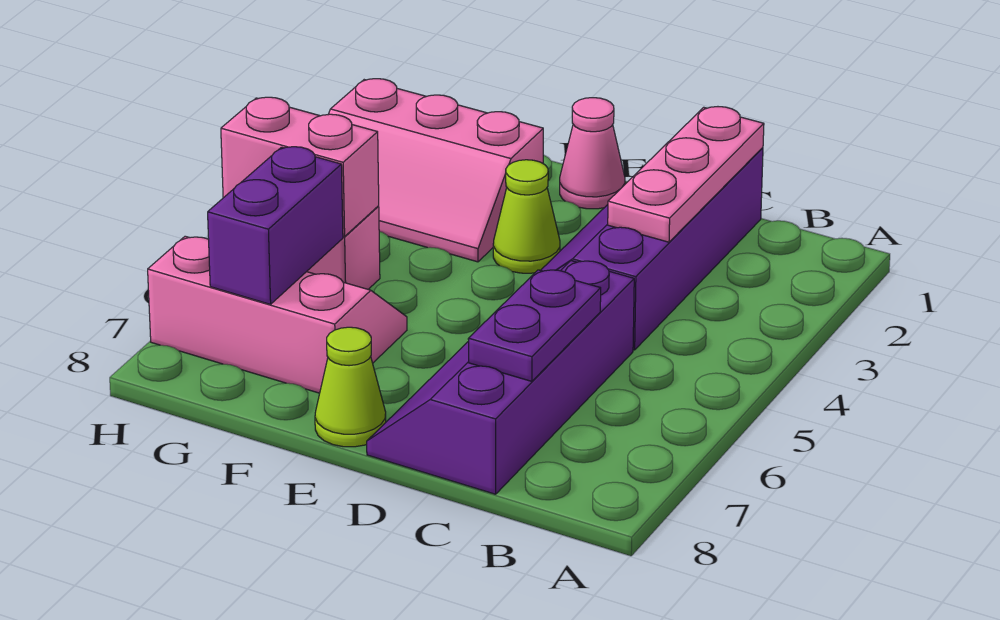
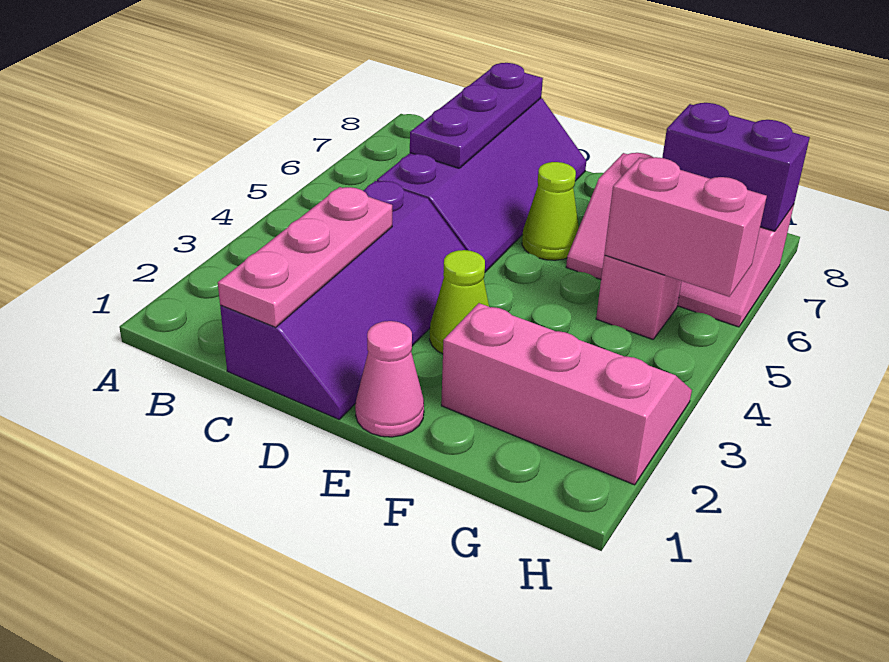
purple 1x2 plate [468,270,601,381] -> purple 1x3 plate [410,63,543,168]
lime 1x1 cone [315,327,386,447] -> lime 1x1 cone moved to [522,162,579,260]
purple 1x2 brick [208,147,343,304] -> purple 1x2 brick turned to [662,103,810,231]

